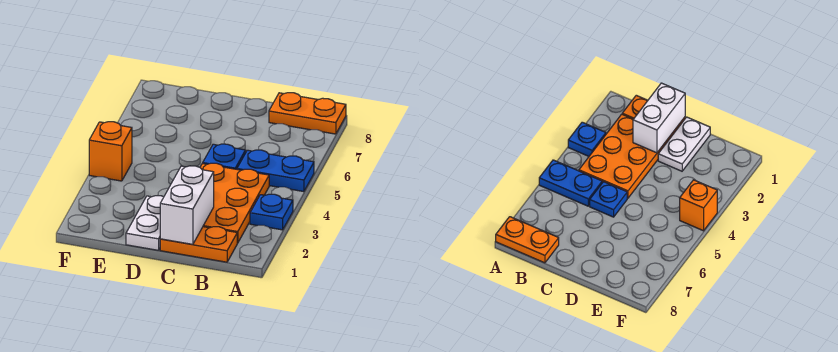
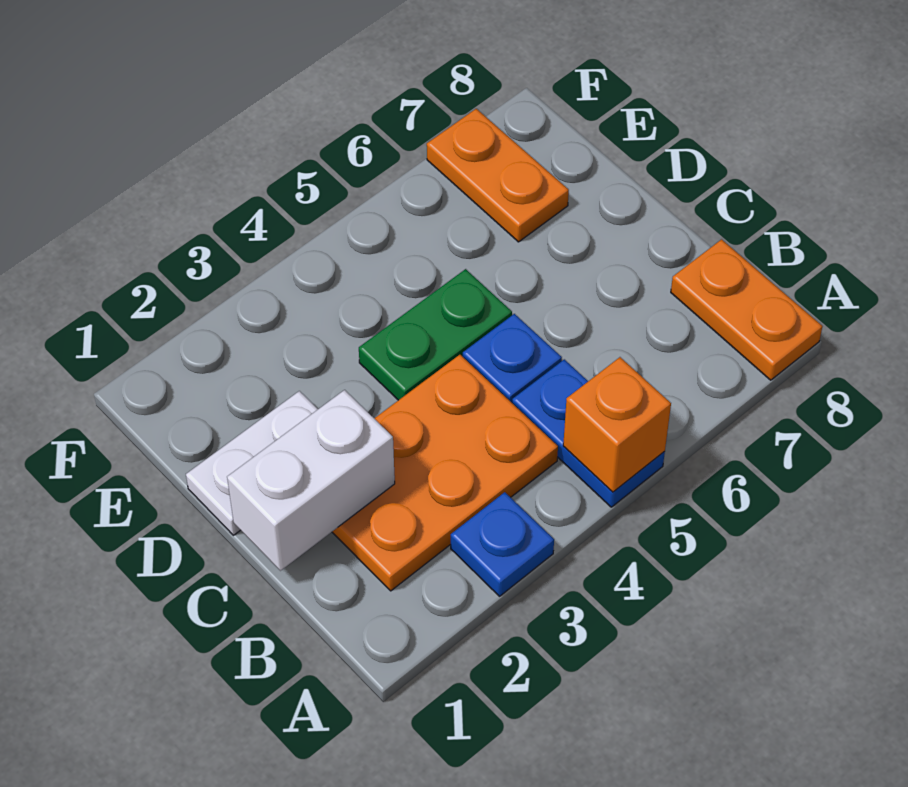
orange 1x2 plate [160,227,237,262] -> orange 1x2 plate moved to [427,109,569,242]
none -> green 1x2 plate [359,269,512,400]
orange 1x1 brick [89,122,132,181] -> orange 1x1 brick moved to [563,357,671,492]

